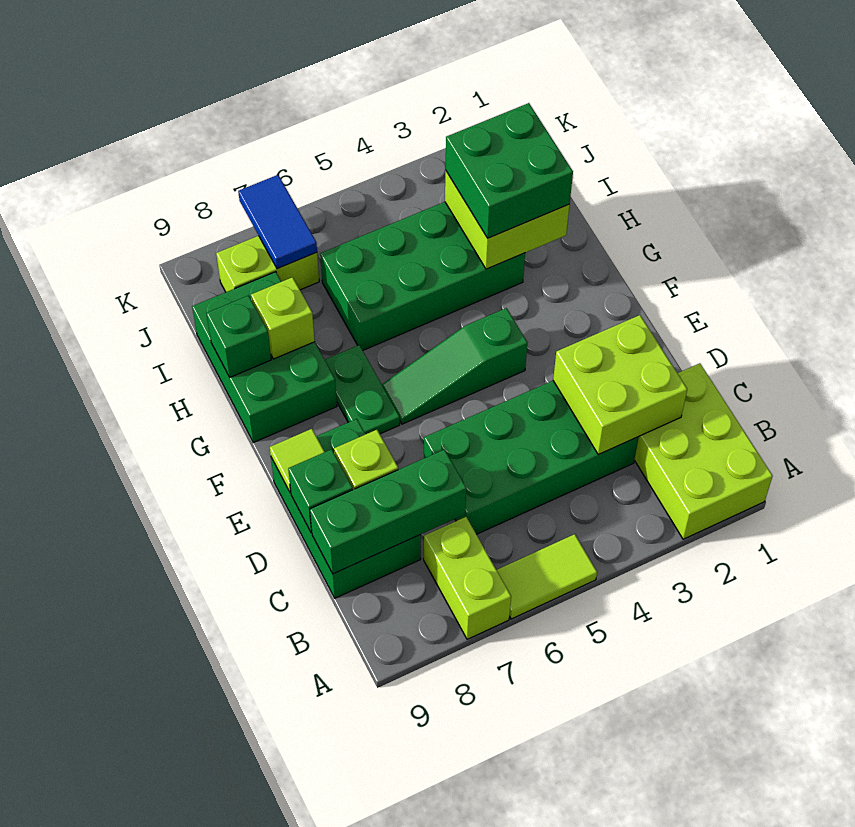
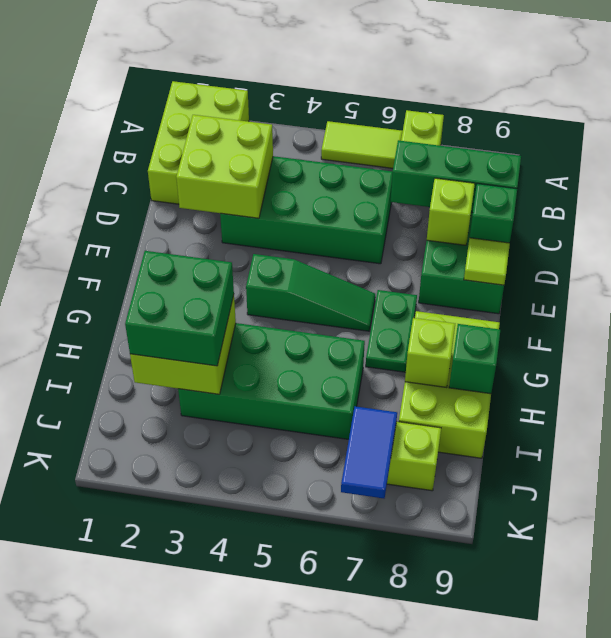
green 2x3 brick [192,272,337,443] -> lime 2x3 brick [399,311,500,458]

